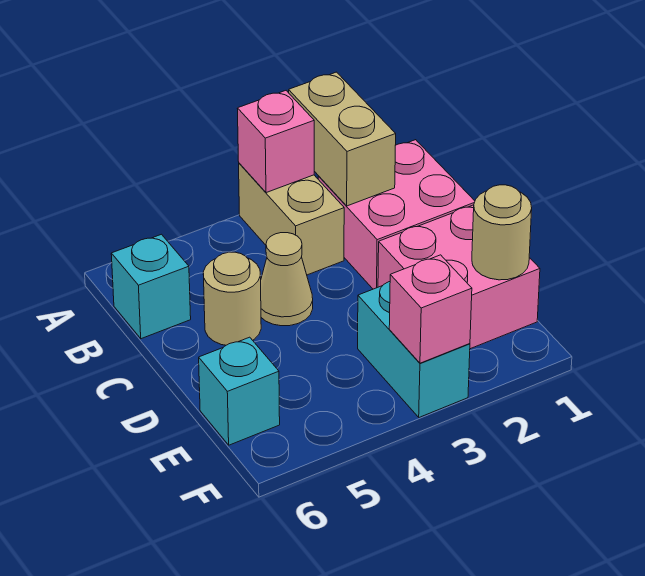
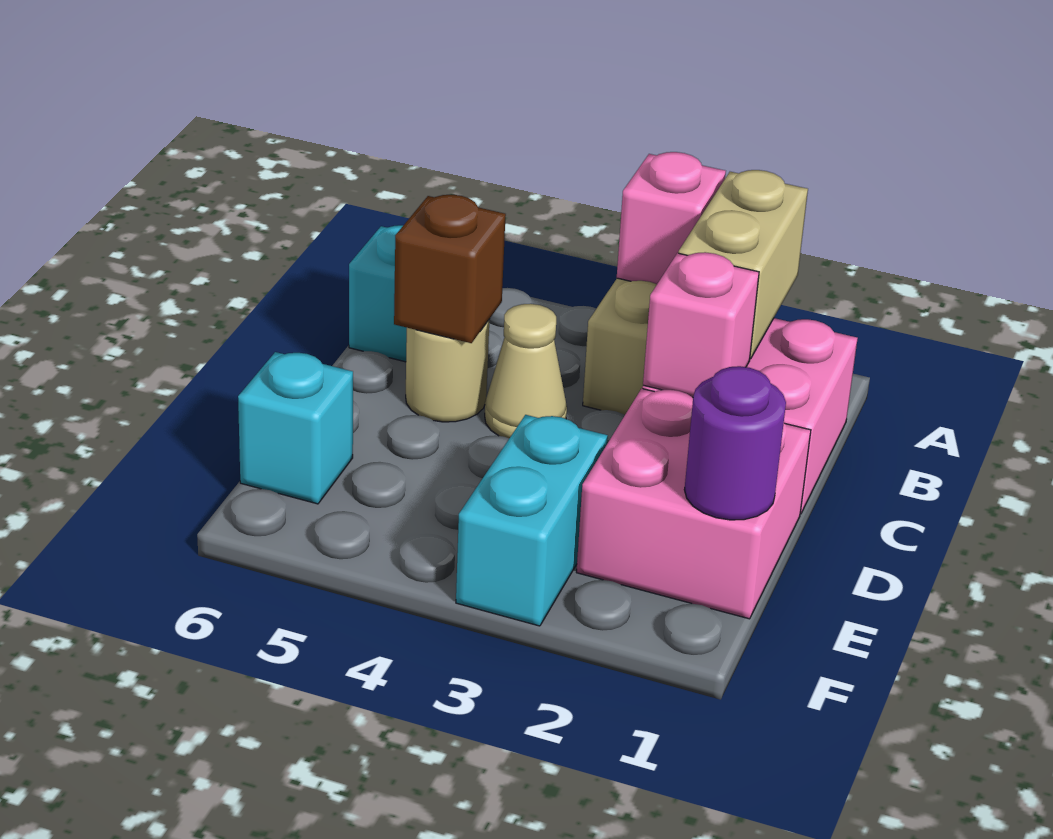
none -> brown 1x1 brick [394,195,506,343]
tan 1x1 round brick [472,185,532,280] -> purple 1x1 round brick [684,366,786,520]
pink 1x1 brick [389,255,472,363] -> pink 1x1 brick moved to [643,252,759,397]

